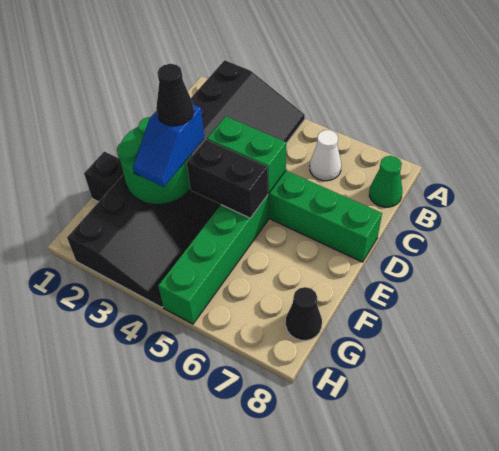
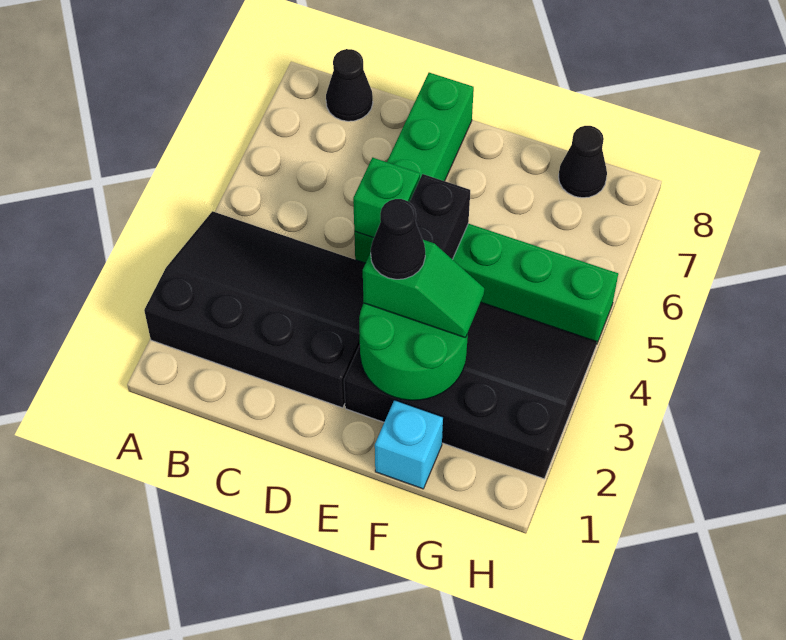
white 1x1 cone [310,130,341,181] -> none
green 1x1 cone [369,156,402,207] -> black 1x1 cone [326,49,373,121]
green 1x2 brick [207,116,286,193] -> green 1x1 brick [353,158,420,238]
blue 1x2 slope [133,104,204,187] -> green 1x2 slope [363,240,484,338]
black 1x1 brick [84,151,123,202] -> cyan 1x1 brick [375,400,443,489]

